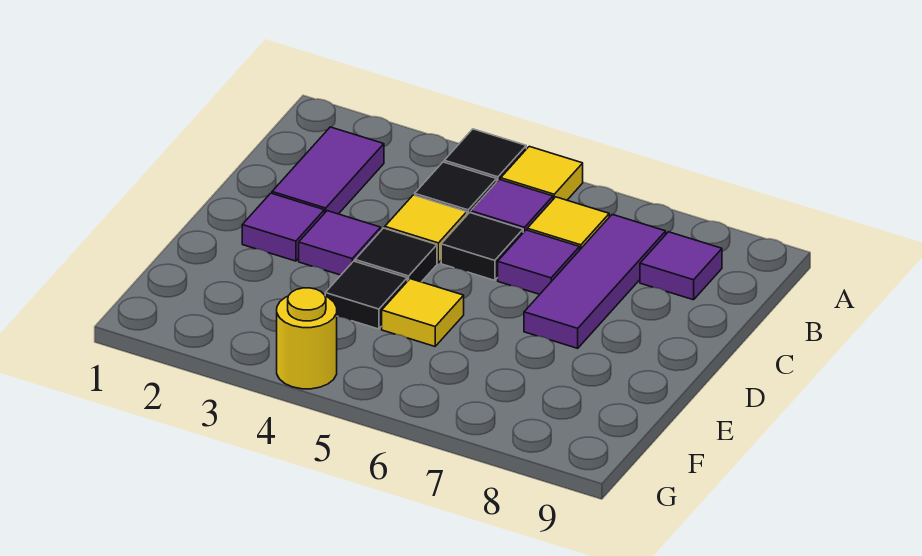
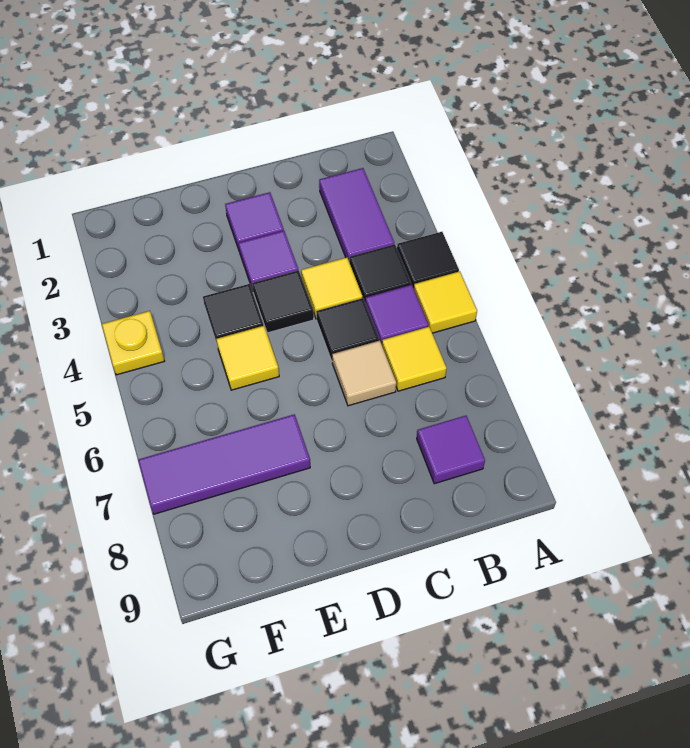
purple 1x2 tile [272,127,384,214] -> purple 1x2 tile turned to [319,168,394,263]
purple 1x3 tile [524,214,666,348] -> purple 1x3 tile moved to [138,415,310,514]
purple 1x1 tile [498,230,580,294] -> tan 1x1 tile [332,341,396,406]
yellow 1x1 round brick [277,288,337,389] -> yellow 1x1 plate [102,311,164,375]

